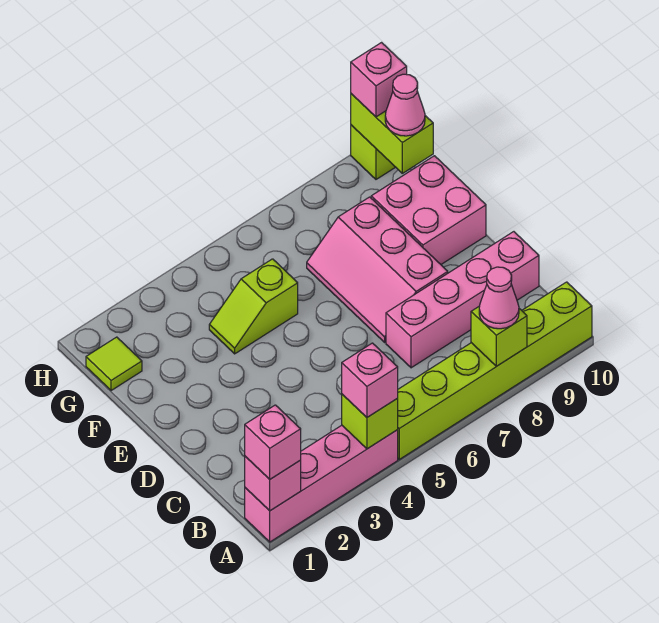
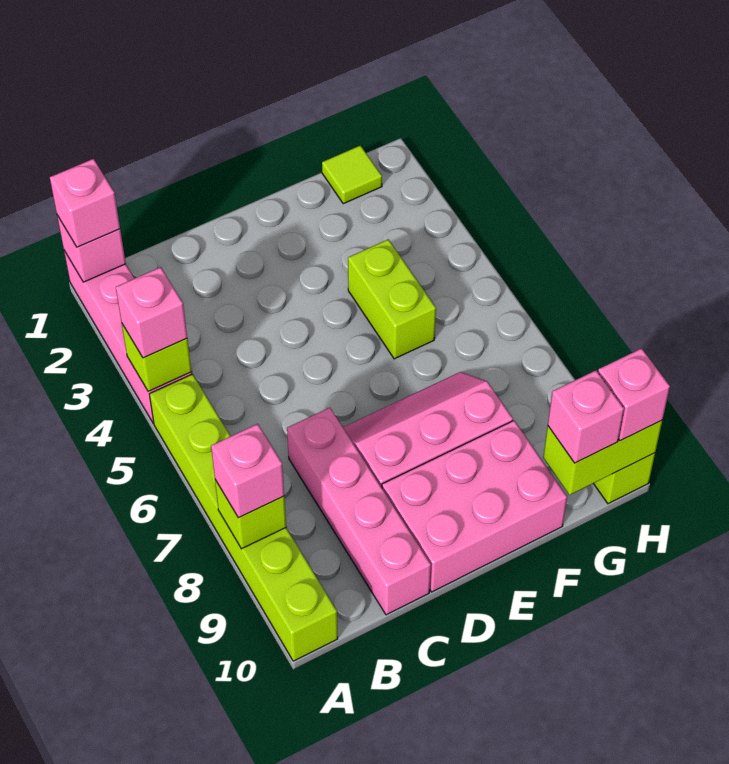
pink 1x1 cone [479,267,519,329] -> pink 1x1 brick [211,424,284,518]
pink 2x2 brick [371,156,486,264] -> pink 2x3 brick [382,421,567,592]
lime 1x2 slope [209,259,298,354] -> lime 1x2 brick [348,239,436,359]
pink 1x1 cone [385,74,425,136] -> pink 1x1 brick [548,370,624,463]

